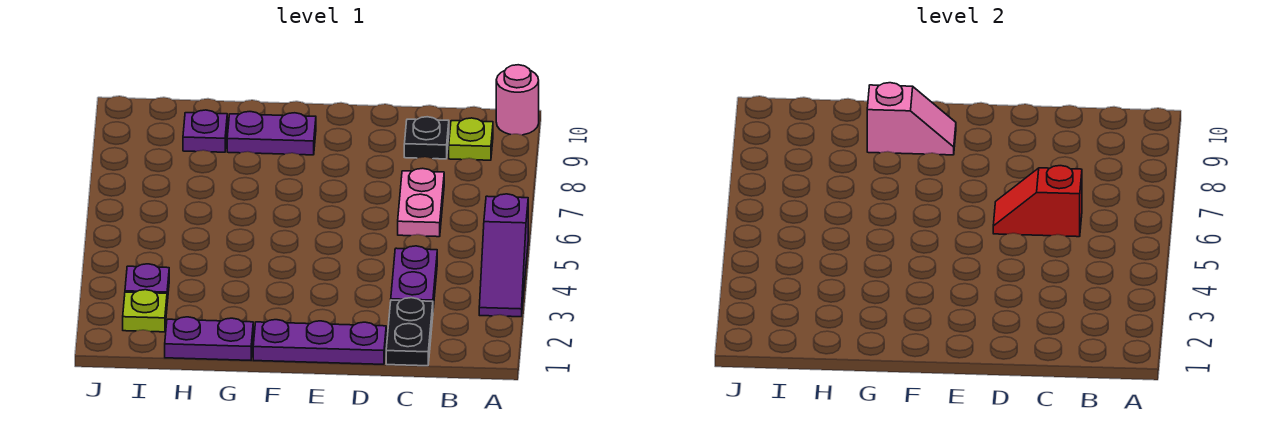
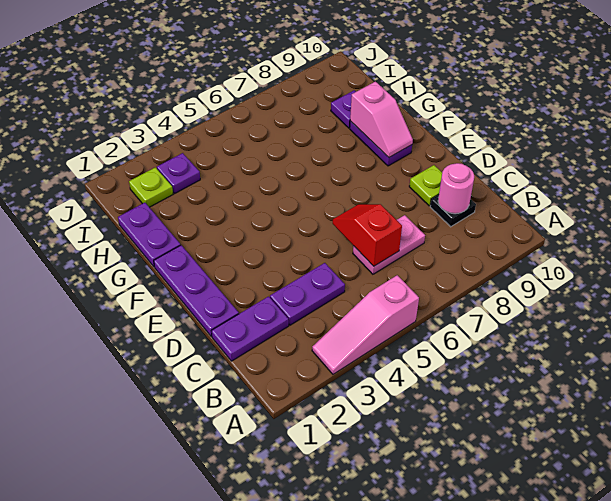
purple 1x3 slope [479,194,528,317] -> pink 1x3 slope [312,275,419,374]
pink 1x1 round brick [496,65,539,135] -> pink 1x1 round brick moved to [438,163,474,214]
lime 1x1 plate [449,118,493,160] -> lime 1x1 plate moved to [409,165,442,206]
black 1x2 plate [386,298,433,366] -> purple 1x2 plate [212,296,289,361]

